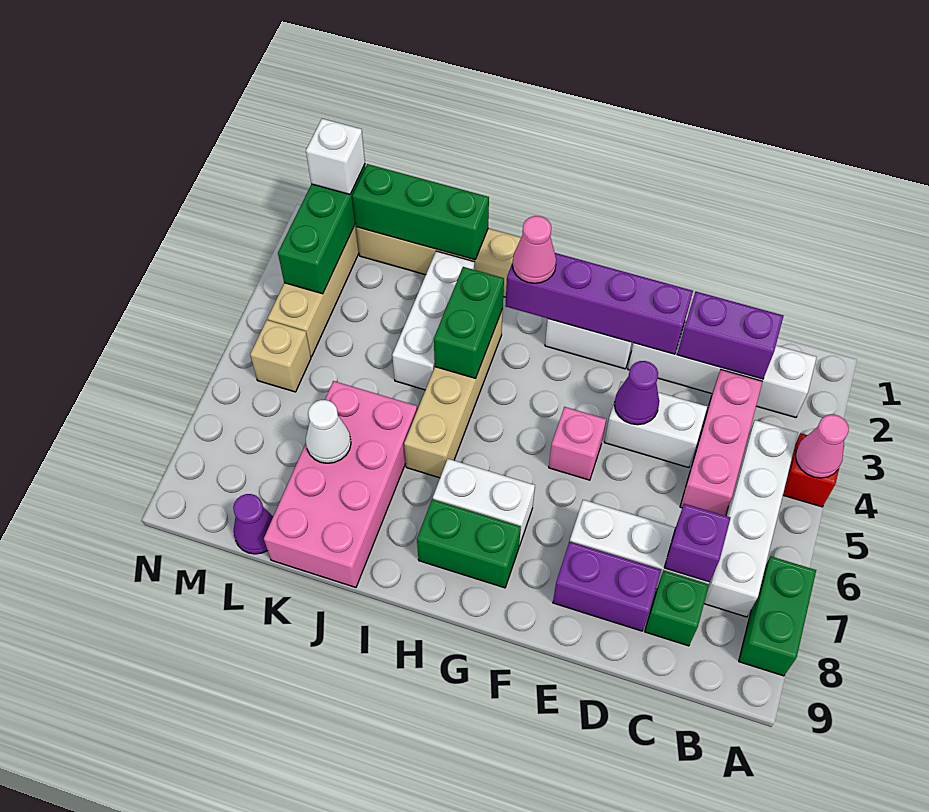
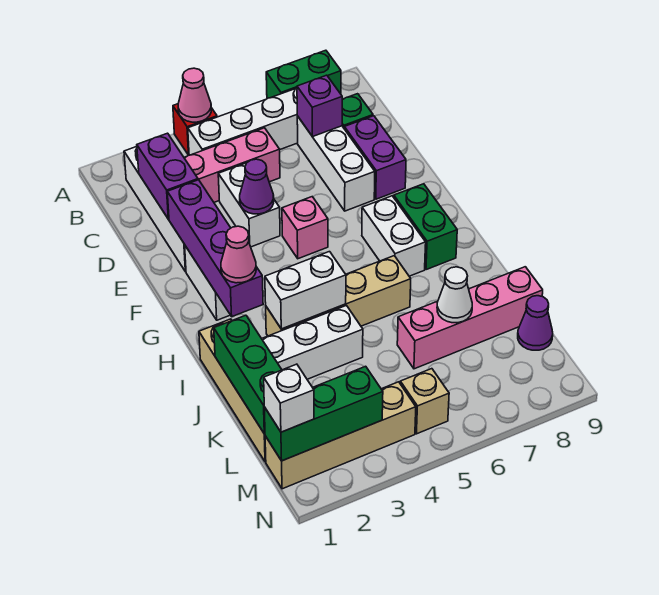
green 1x2 brick [434,267,504,378] -> white 1x2 brick [265,252,346,329]
pink 2x4 brick [264,381,417,587] -> pink 1x4 brick [397,267,543,369]

